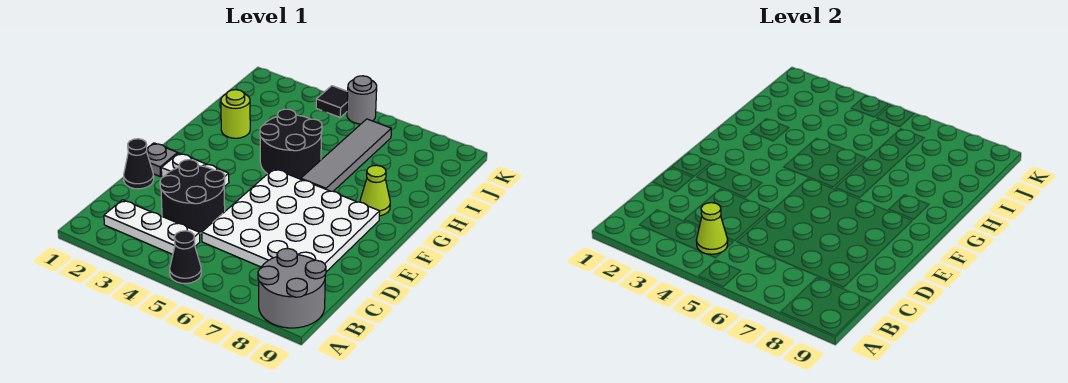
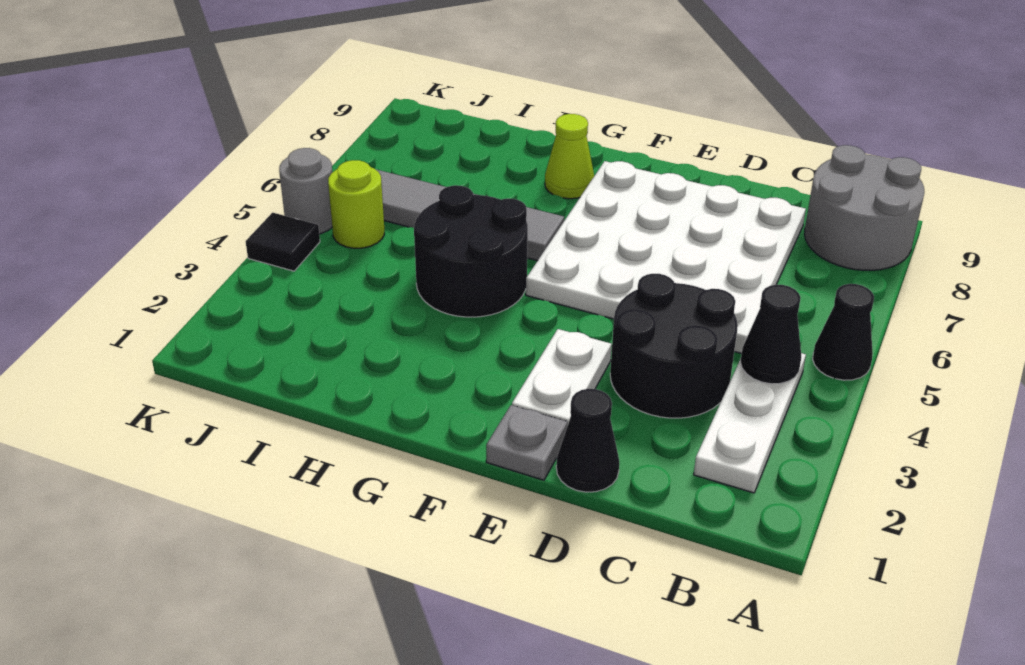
lime 1x1 cone [696,203,728,254] -> black 1x1 cone [740,285,801,384]
lime 1x1 round brick [221,90,250,138] -> lime 1x1 round brick moved to [328,160,384,248]

